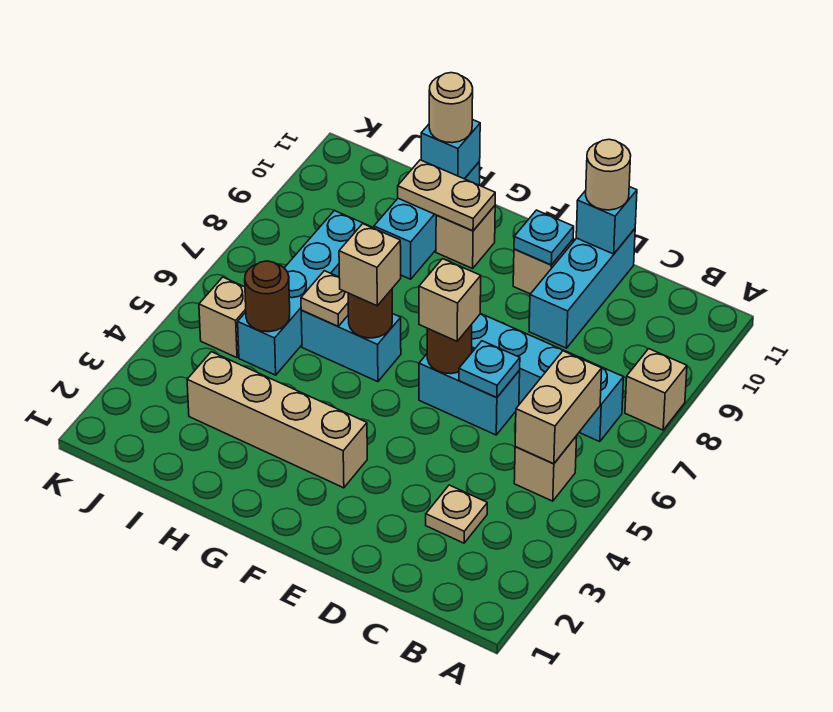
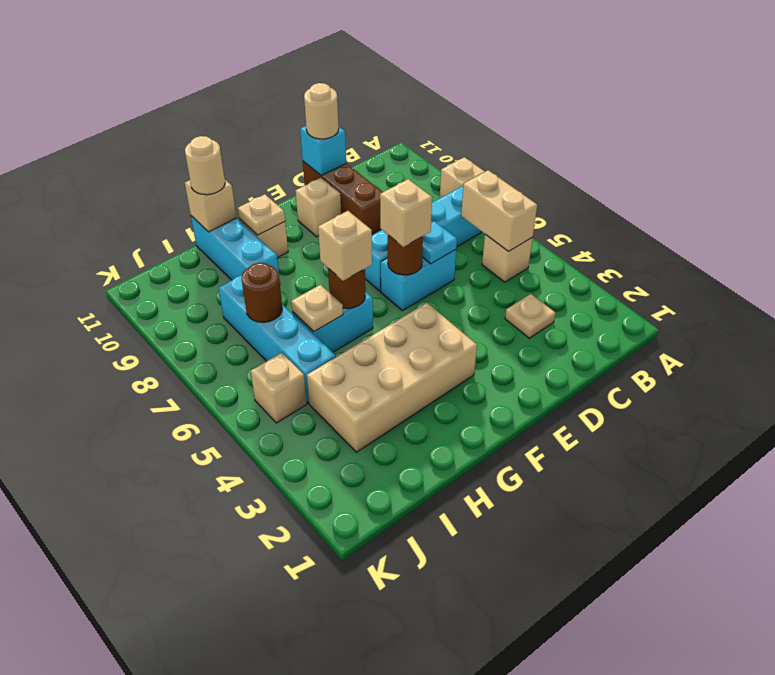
cyan 1x3 brick [529,229,635,348] -> brown 1x3 brick [303,161,383,235]
cyan 1x1 plate [514,210,574,265] -> none
tan 1x4 brick [187,352,367,488] -> tan 2x4 brick [307,303,477,452]
tan 1x2 plate [398,160,495,231] -> tan 1x1 plate [238,194,285,235]
cyan 1x1 brick [421,120,480,179] -> tan 1x1 brick [185,180,237,232]
brown 1x1 round brick [245,261,290,332] -> brown 1x1 round brick moved to [241,263,282,322]

